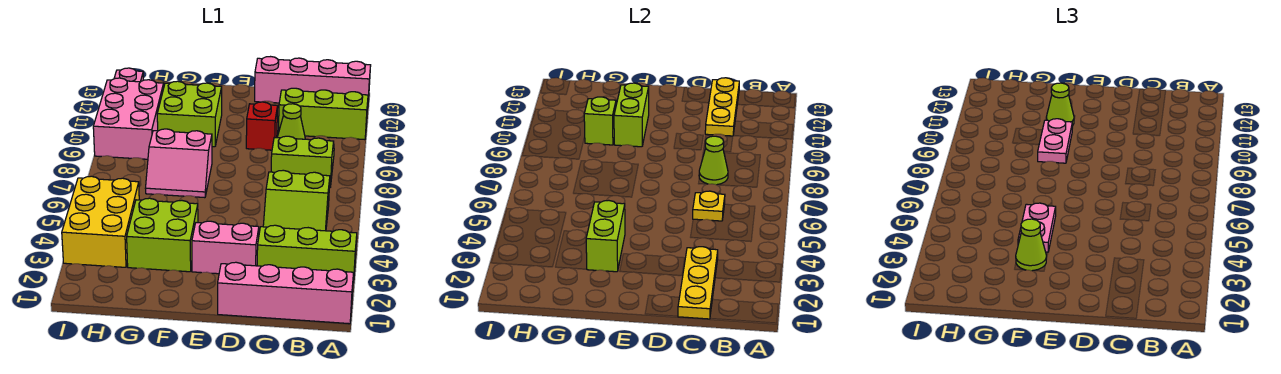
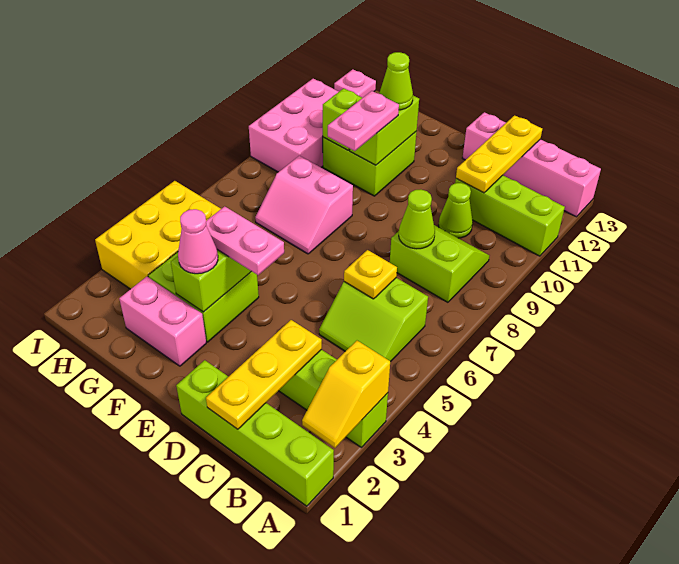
pink 1x4 brick [218,262,353,324] -> lime 1x4 brick [176,360,334,506]
none -> yellow 1x2 slope [302,341,390,448]
pink 1x2 brick [192,221,259,274] -> pink 1x2 brick moved to [119,277,206,366]
red 1x1 brick [246,102,278,150] -> none
lime 1x1 cone [1016,219,1046,271] -> pink 1x1 cone [178,209,218,274]
pink 1x2 plate [1018,203,1056,252] -> pink 1x2 plate turned to [206,206,284,275]

